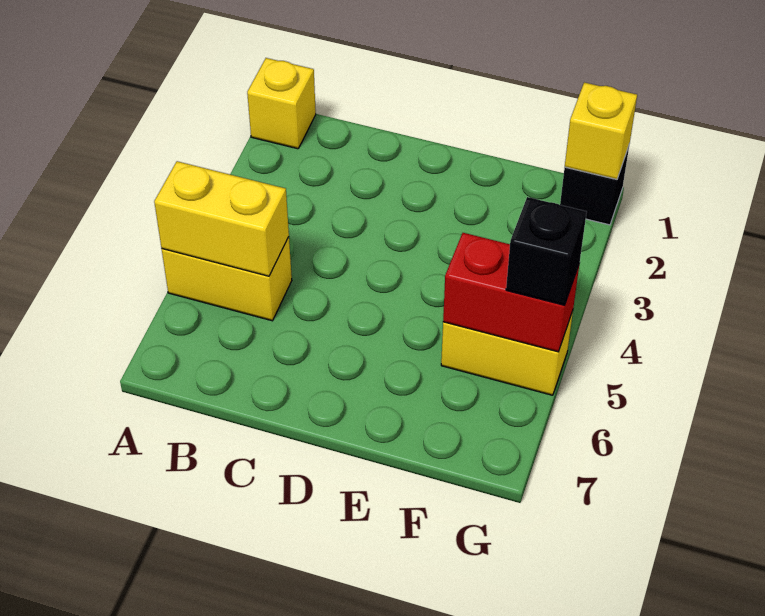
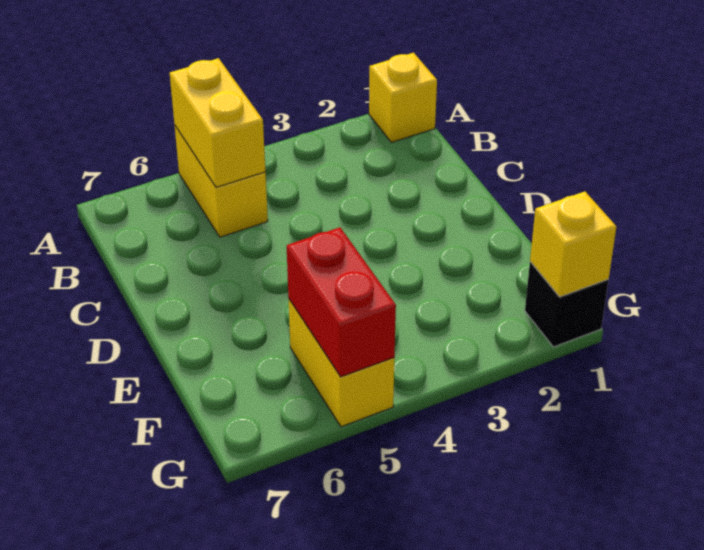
black 1x1 brick [506,197,587,305] -> none

